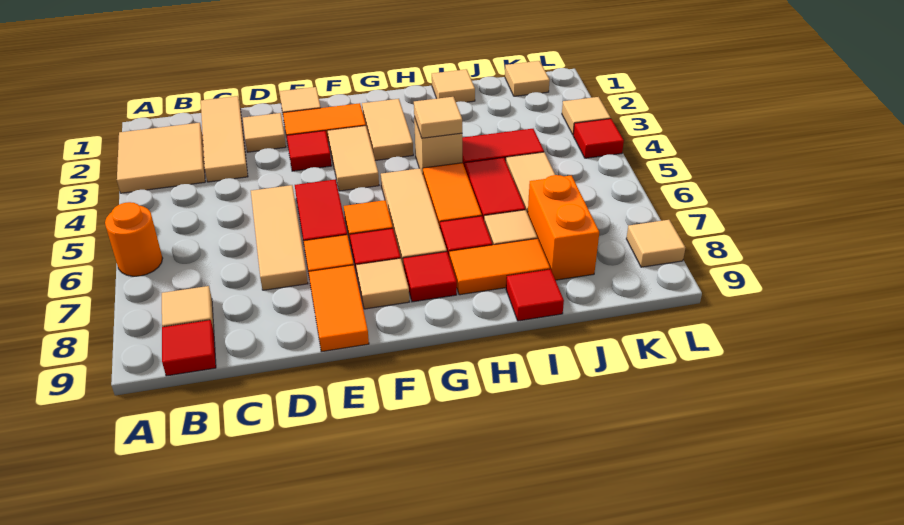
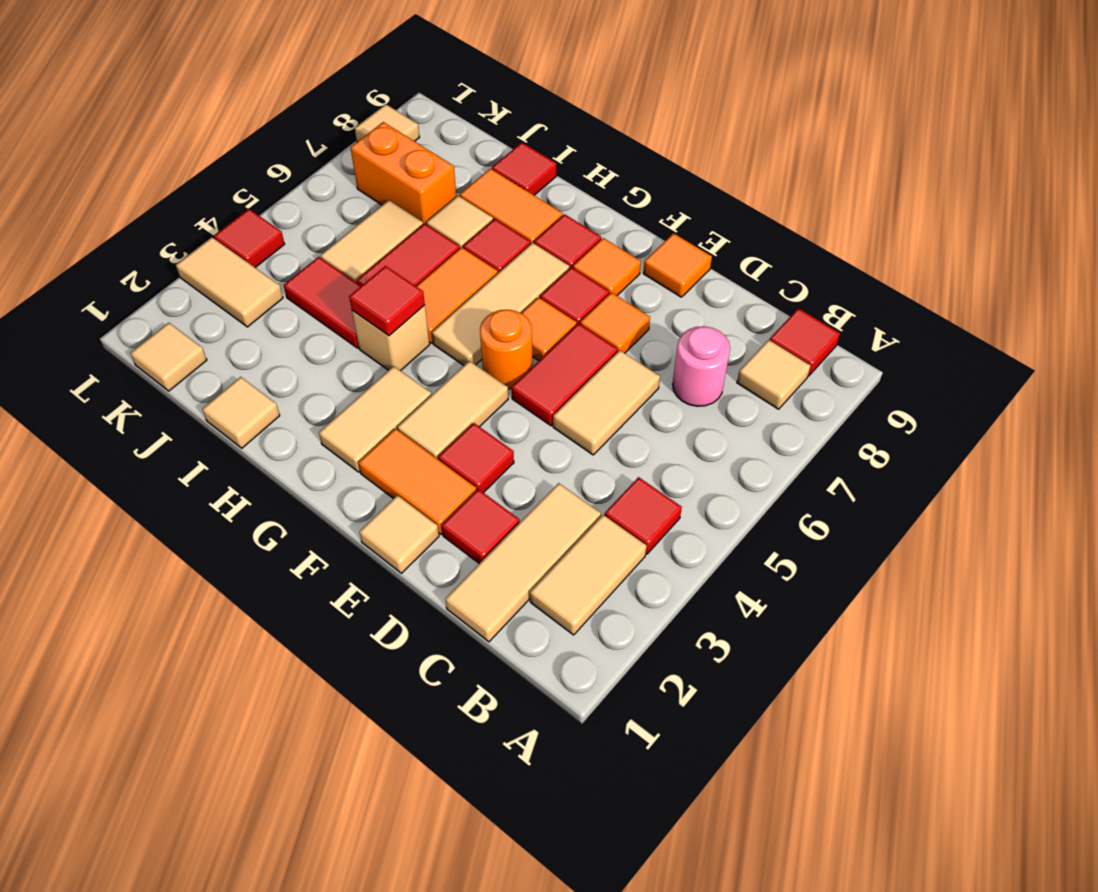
tan 2x2 tile [117,123,205,193] -> tan 1x2 tile [530,515,647,635]
orange 1x1 round brick [105,202,163,276] -> orange 1x1 round brick moved to [480,310,532,389]
none -> red 1x1 tile [605,477,682,554]
none -> pink 1x1 round brick [672,326,730,406]
tan 1x1 tile [243,113,286,152] -> red 1x1 tile [442,489,520,564]
tan 1x3 tile [251,185,308,290] -> tan 1x2 tile [553,350,660,455]
orange 1x2 tile [309,265,369,352] -> orange 1x1 tile [643,233,712,297]
tan 1x1 tile [356,258,409,309] -> orange 1x1 tile [573,238,641,296]
tan 1x1 tile [414,97,462,138] -> red 1x1 tile [349,266,425,336]
orange 1x2 brick [528,175,599,280] -> orange 1x2 brick turned to [350,122,456,224]
tan 1x1 tile [562,97,611,134] -> tan 1x2 tile [176,237,283,327]

